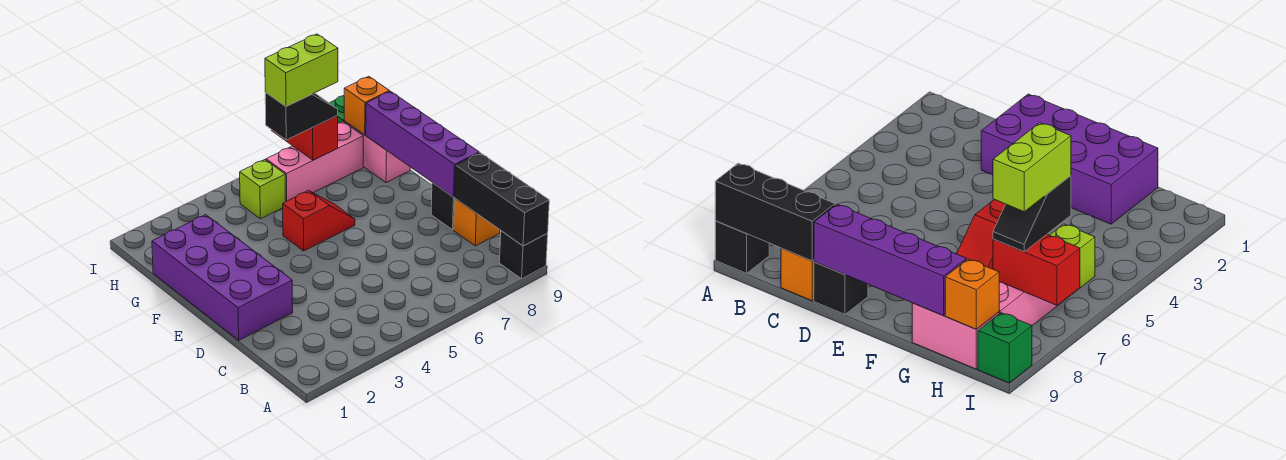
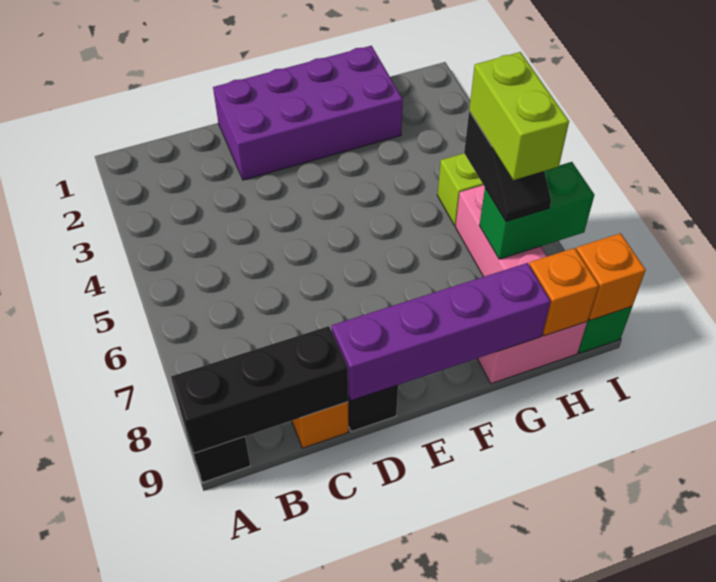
red 1x2 slope [283,191,355,251] -> none
red 1x2 brick [271,116,338,160] -> green 1x2 brick [479,162,594,259]
none -> orange 1x1 brick [576,233,646,320]

